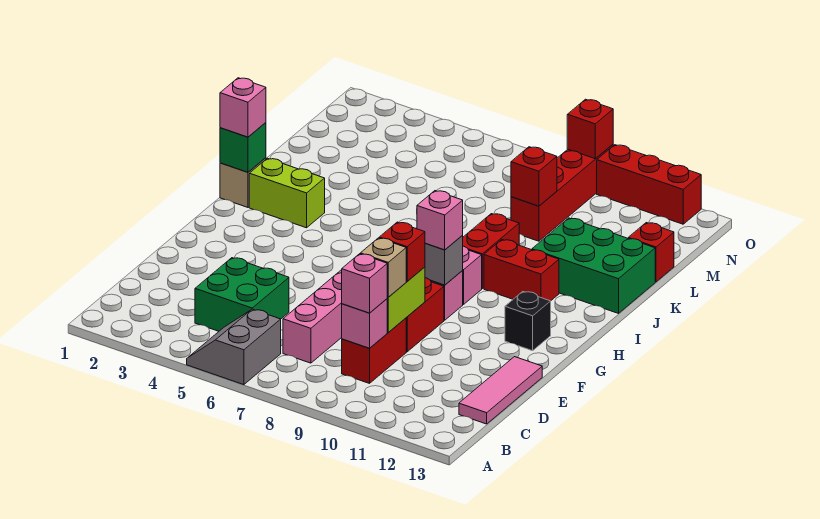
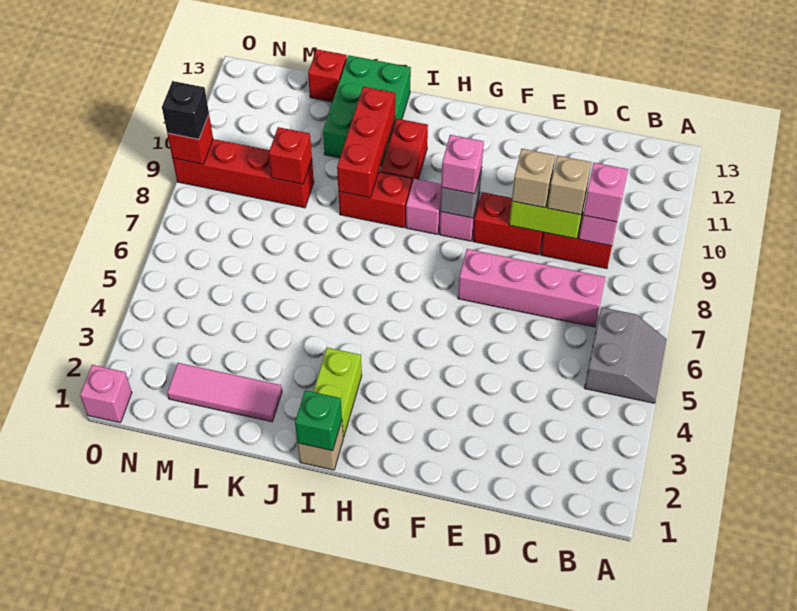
grey 2x2 slope [187,309,281,385] -> grey 2x2 slope turned to [585,307,667,403]
green 2x2 brick [195,258,289,331] -> none
pink 1x3 tile [459,357,542,424] -> pink 1x3 tile moved to [167,363,282,422]
red 1x1 brick [379,222,425,281] -> tan 1x1 brick [512,149,556,208]
black 1x1 brick [505,292,551,351] -> black 1x1 brick moved to [162,81,209,139]
pink 1x1 brick [220,78,266,137] -> pink 1x1 brick moved to [80,365,132,423]
red 1x3 brick [597,145,701,224] -> red 1x3 brick moved to [337,87,395,198]

